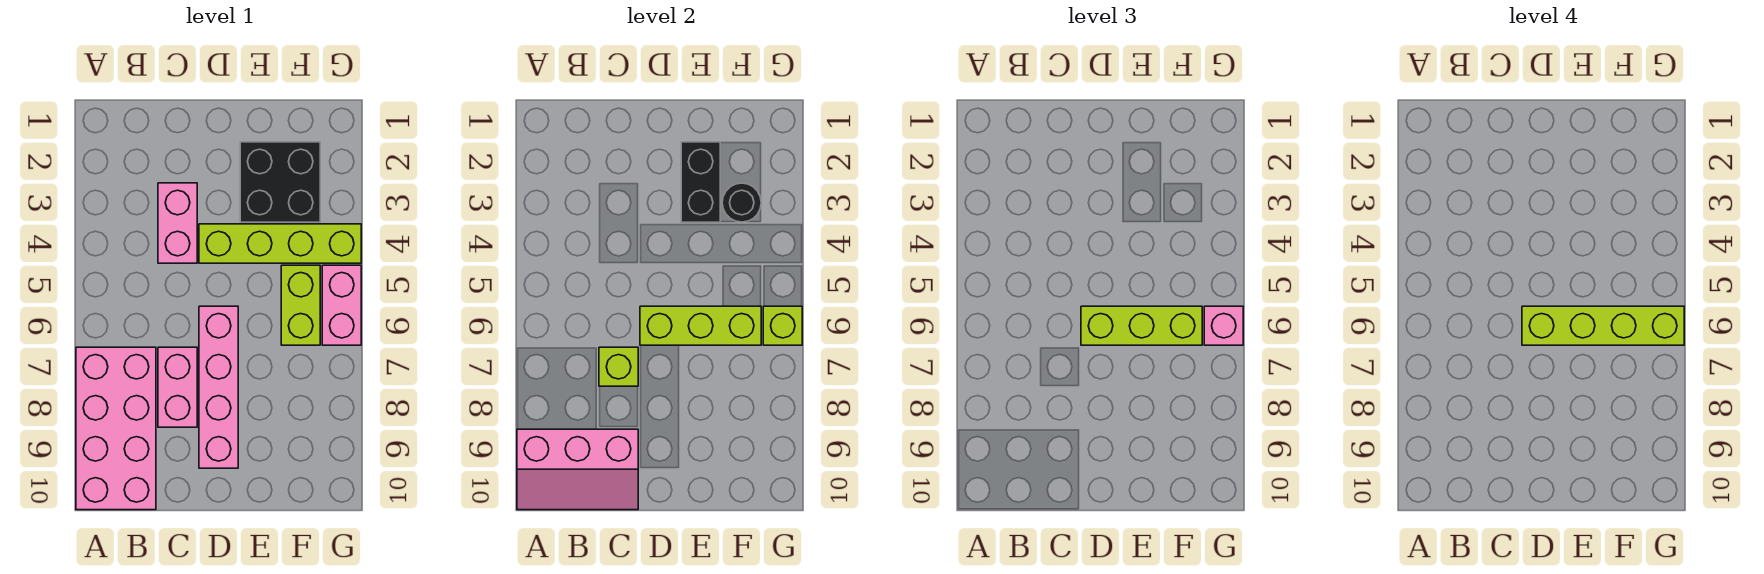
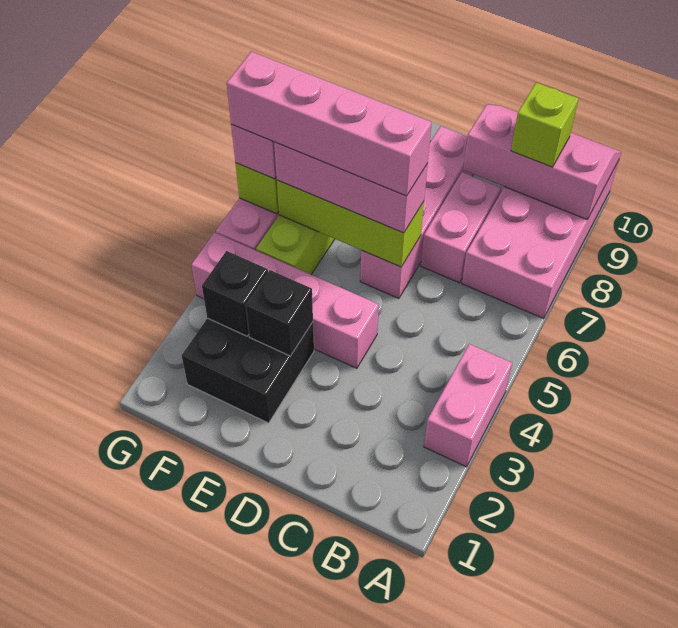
pink 1x2 brick [158,183,197,263] -> pink 1x2 brick moved to [424,344,512,467]
lime 1x1 brick [599,347,638,386] -> lime 1x1 brick moved to [511,83,579,167]
lime 1x4 brick [199,224,361,263] -> pink 1x4 brick [191,233,379,368]
lime 1x3 brick [1081,306,1202,345] -> pink 1x3 brick [274,142,428,233]
lime 1x4 brick [1522,306,1684,345] -> pink 1x4 brick [227,52,432,196]
black 1x2 brick [681,142,720,222] -> black 1x1 brick [246,270,313,356]
black 1x1 round brick [722,183,761,222] -> black 1x1 brick [202,251,268,336]

